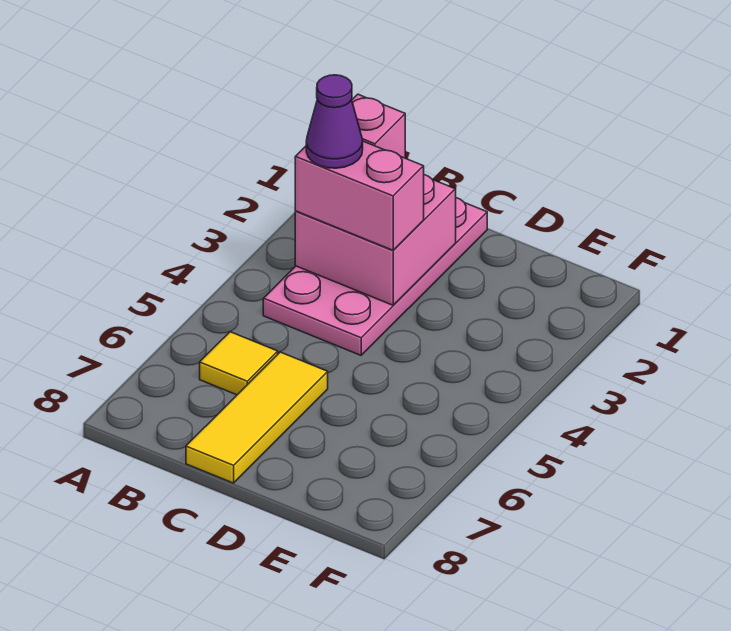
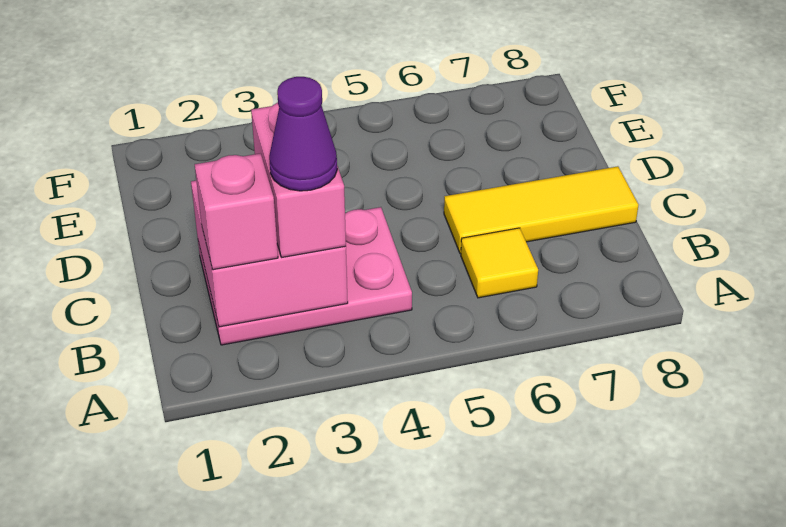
pink 2x4 plate [263,198,487,355] -> pink 2x3 plate [198,207,412,345]

